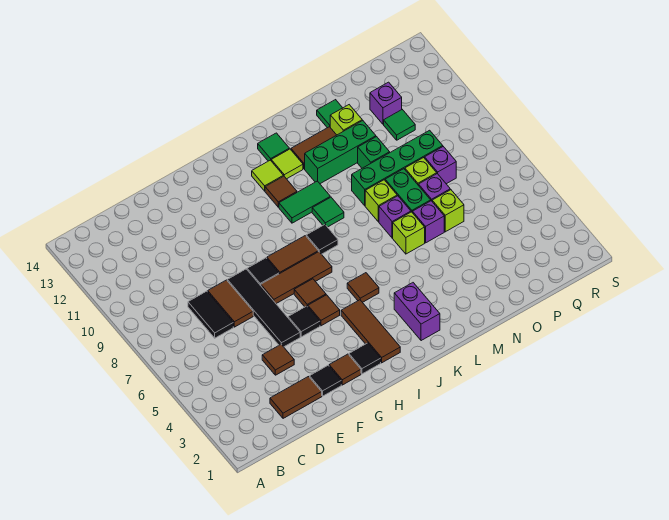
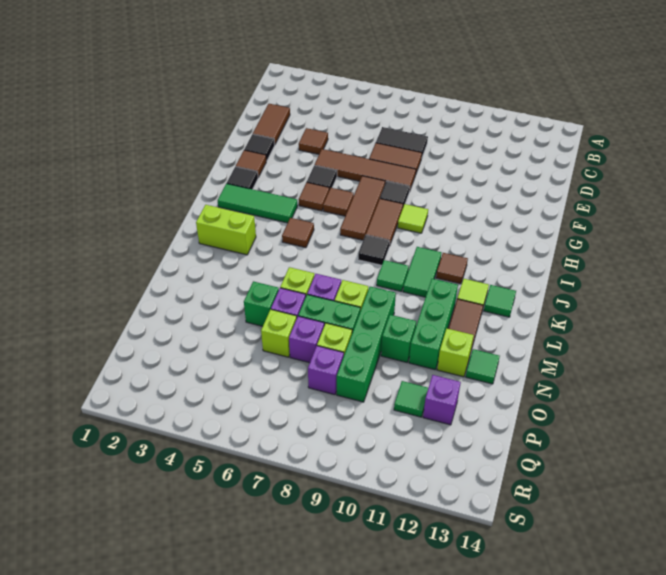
black 1x4 tile [227,269,300,347] -> brown 1x4 tile [315,149,416,191]
brown 1x3 tile [341,300,400,363] -> green 1x3 tile [218,184,297,223]
lime 1x1 tile [252,160,283,191] -> lime 1x1 tile moved to [398,204,428,233]
purple 1x2 brick [394,283,440,341] -> lime 1x2 brick [196,205,256,255]
none -> green 1x1 brick [244,281,279,326]

